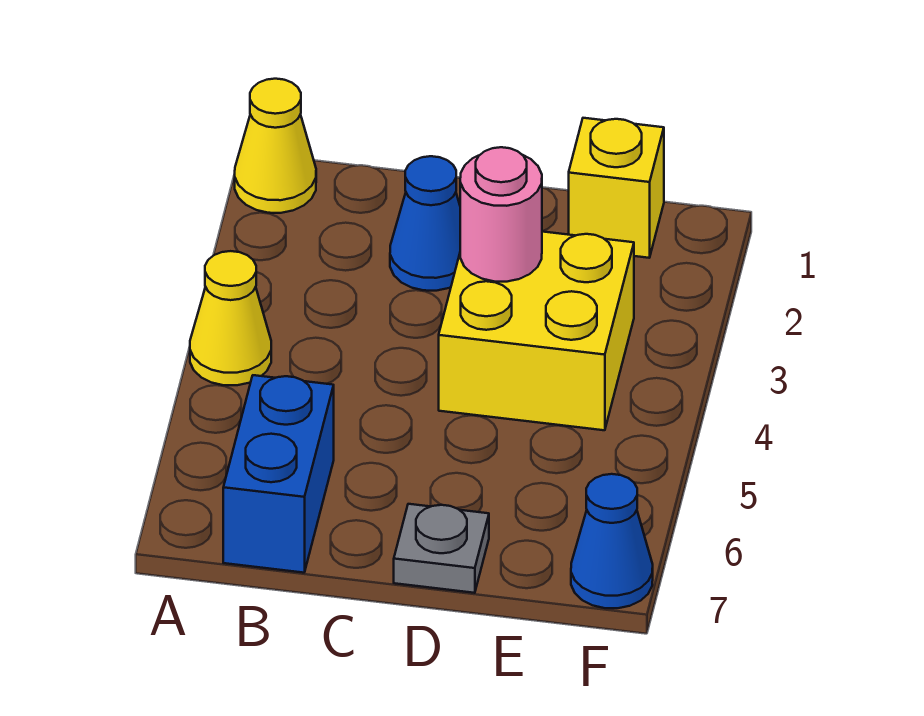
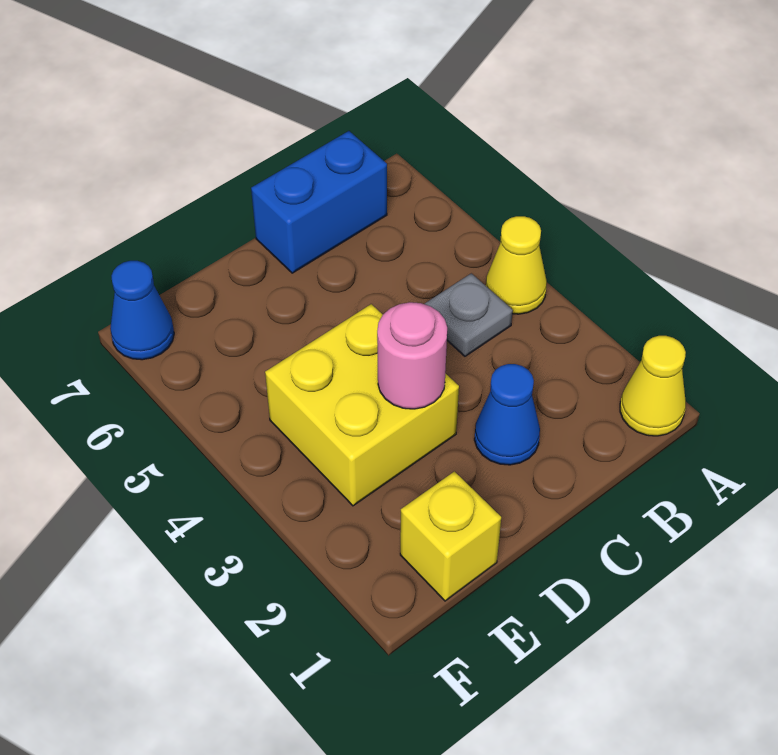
blue 1x2 brick [223,375,334,573] -> blue 1x2 brick turned to [251,131,387,273]
grey 1x1 plate [394,504,489,593] -> grey 1x1 plate moved to [425,273,513,356]

